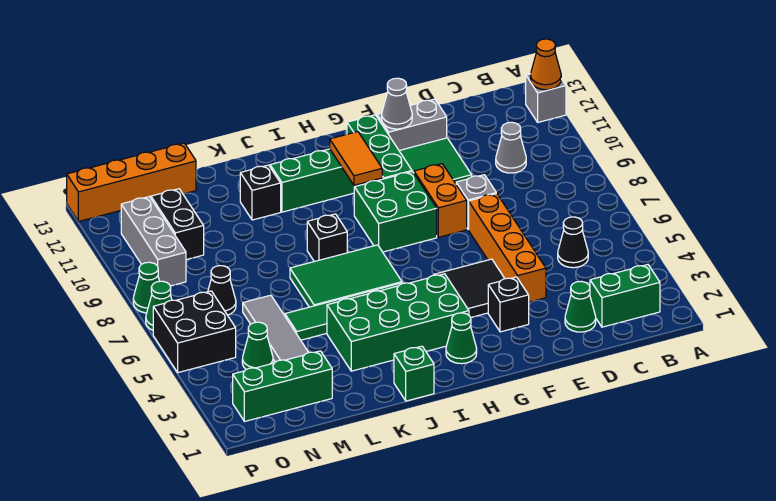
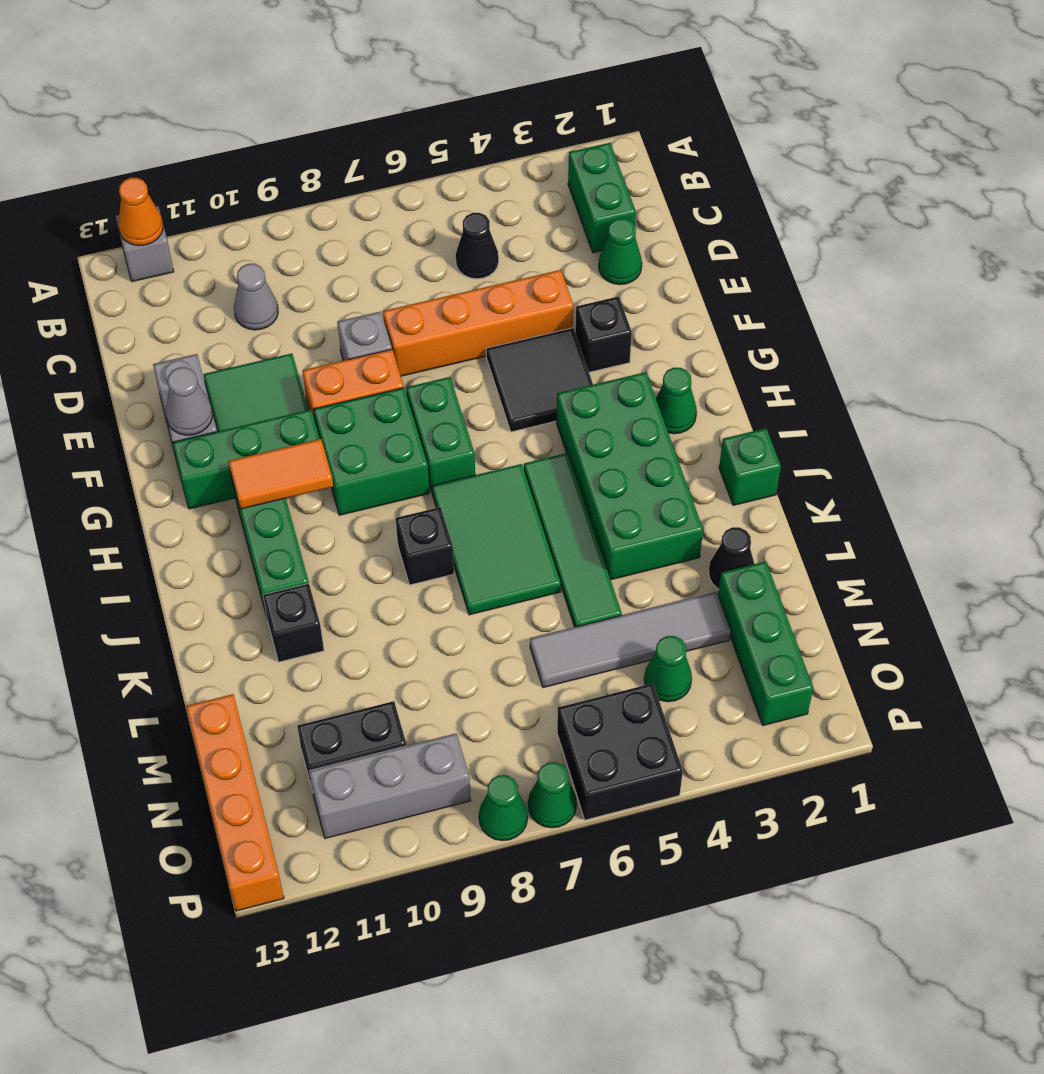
none -> green 1x2 brick [406,377,475,492]
black 1x1 cone [208,266,236,315] -> black 1x1 cone moved to [709,527,754,589]

